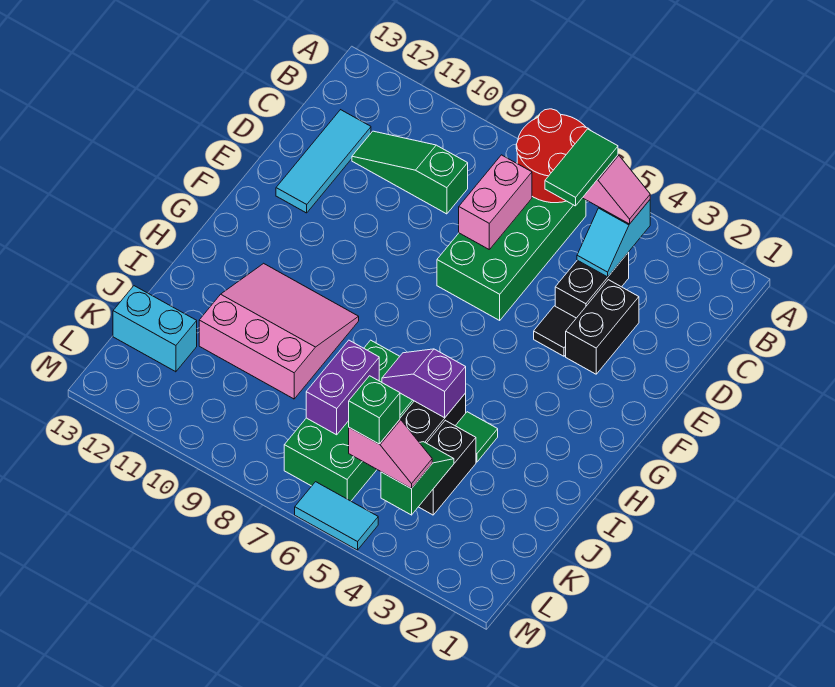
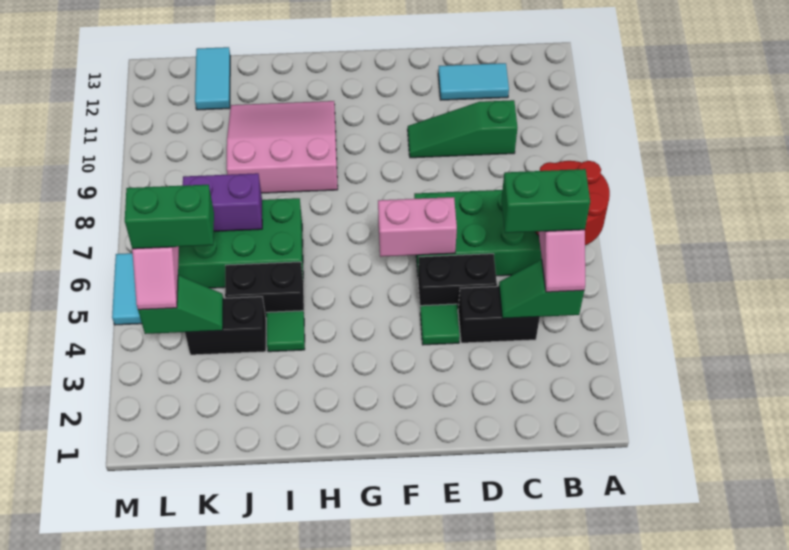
cyan 1x2 slope [577,200,650,277] -> green 1x2 slope [499,260,584,318]
green 1x2 tile [545,129,618,206] -> green 1x2 brick [501,169,590,233]
pink 1x2 brick [459,155,532,249] -> pink 1x2 brick moved to [378,197,457,257]
green 1x3 slope [352,131,468,214] -> green 1x3 slope turned to [408,100,517,158]
cyan 1x3 tile [276,110,371,213] -> cyan 1x2 tile [438,63,509,100]
black 1x2 brick [566,280,639,374] -> black 1x2 brick moved to [418,254,497,310]
black 1x1 tile [534,306,576,356] -> green 1x1 tile [420,304,460,345]
pink 3x3 slope [199,263,359,399] -> pink 3x3 slope turned to [227,101,338,193]
purple 1x2 slope [382,349,466,418] -> none
cyan 1x2 brick [113,286,197,372] -> cyan 1x2 tile [195,47,230,110]
green 1x1 brick [349,376,400,444] -> green 1x2 brick [125,185,214,249]

